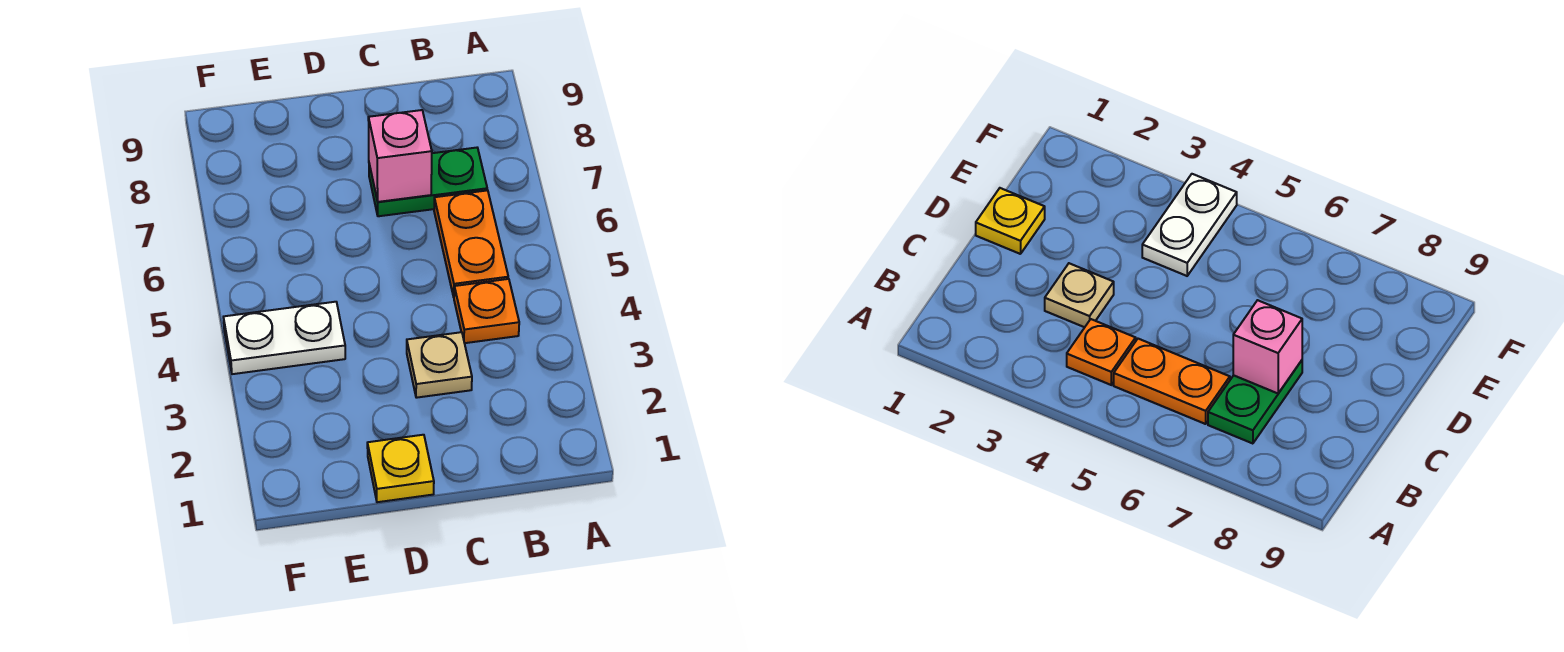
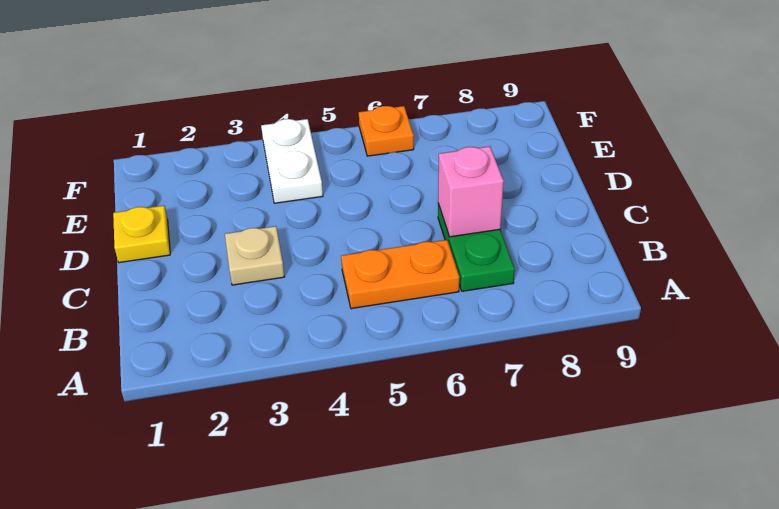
orange 1x1 plate [454,279,519,343] -> orange 1x1 plate moved to [359,106,414,156]

